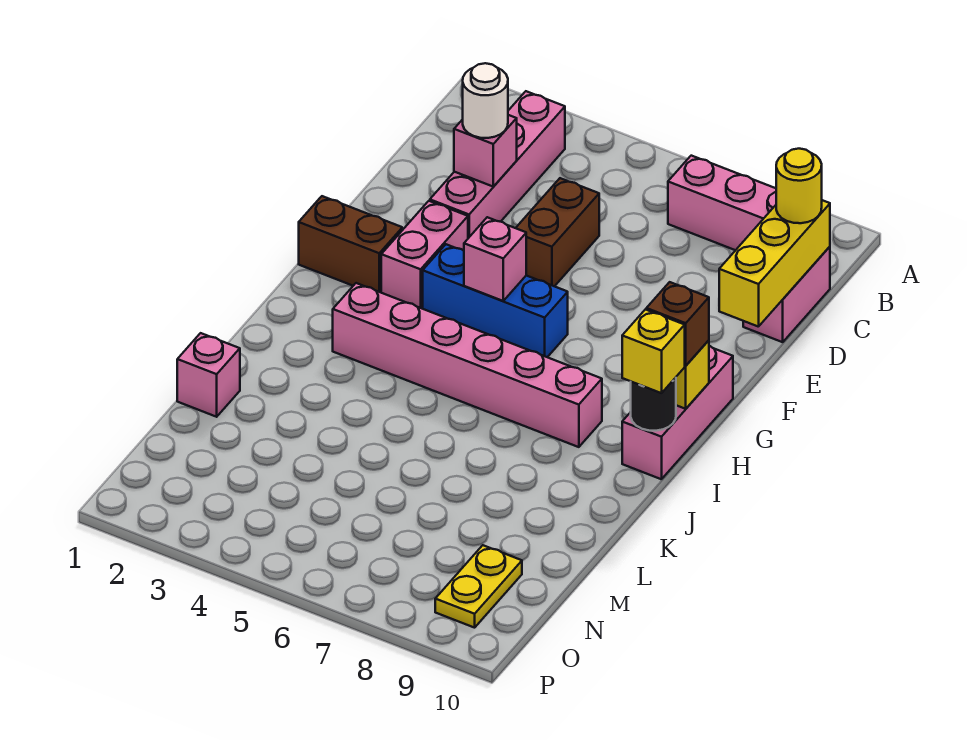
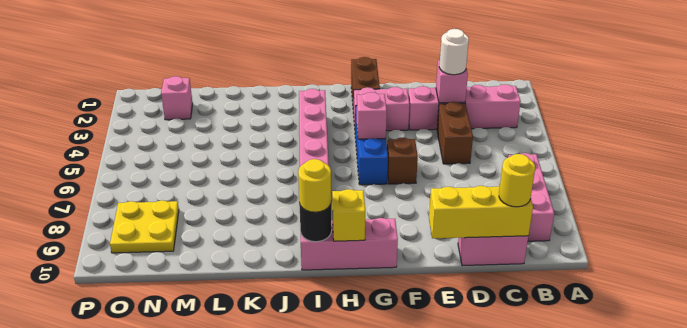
brown 1x2 brick [516,178,599,286] -> brown 1x2 brick turned to [437,102,473,164]
brown 1x1 brick [646,282,709,366] -> brown 1x1 brick moved to [387,138,418,184]
yellow 1x1 brick [622,309,685,393] -> yellow 1x1 round brick [298,159,331,212]
pink 1x1 brick [177,333,240,417] -> pink 1x1 brick moved to [161,76,193,120]
yellow 1x2 plate [435,545,522,628] -> yellow 2x2 plate [110,200,179,253]

